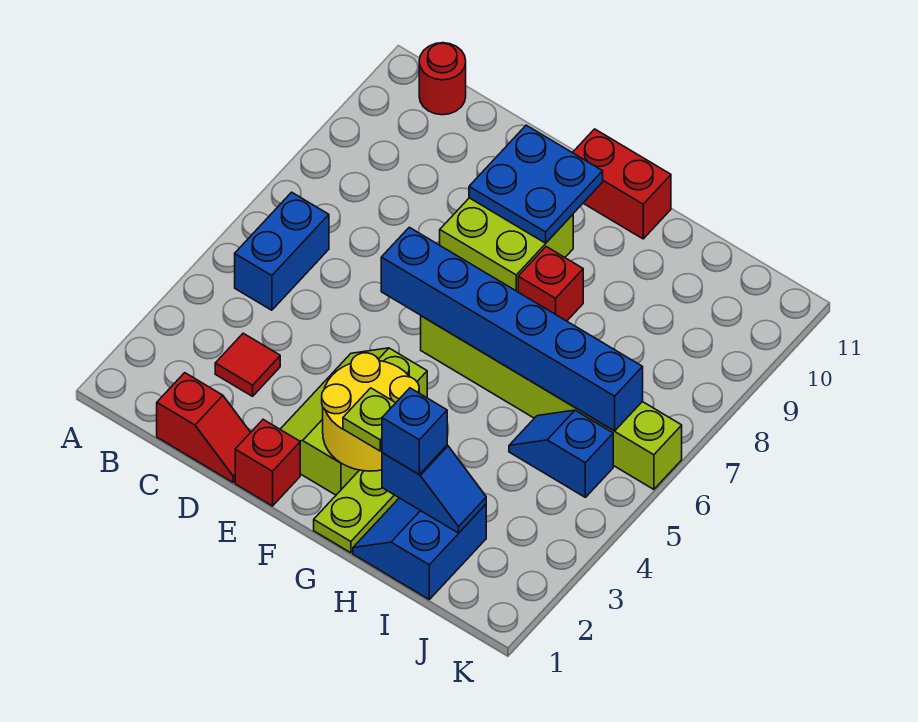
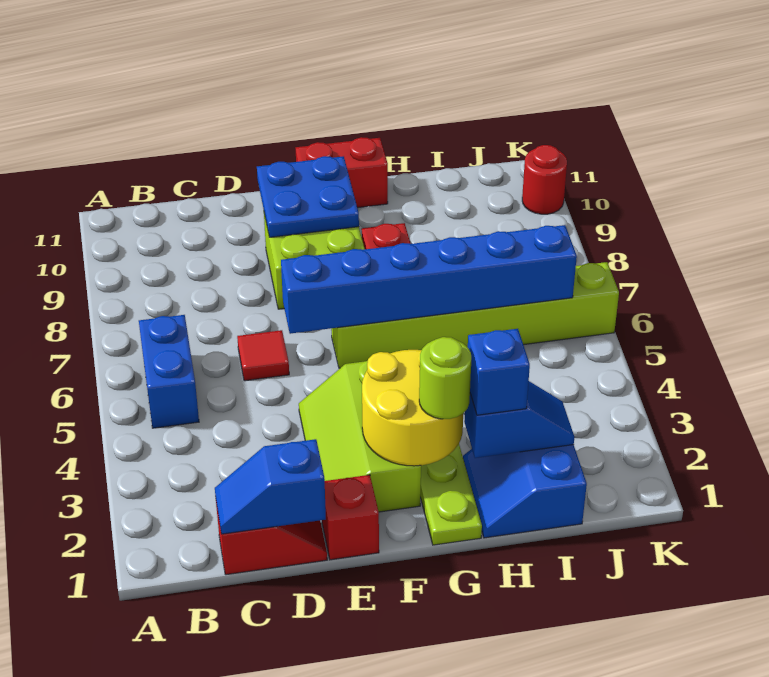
red 1x1 round brick [419,43,466,115] -> red 1x1 round brick moved to [522,145,567,214]
red 1x1 tile [215,333,280,396] -> red 1x1 tile moved to [237,330,289,381]
lime 1x1 plate [343,388,395,451] -> lime 1x1 round brick [419,337,471,419]
blue 1x2 slope [509,410,613,497] -> blue 1x2 slope moved to [215,439,326,534]

